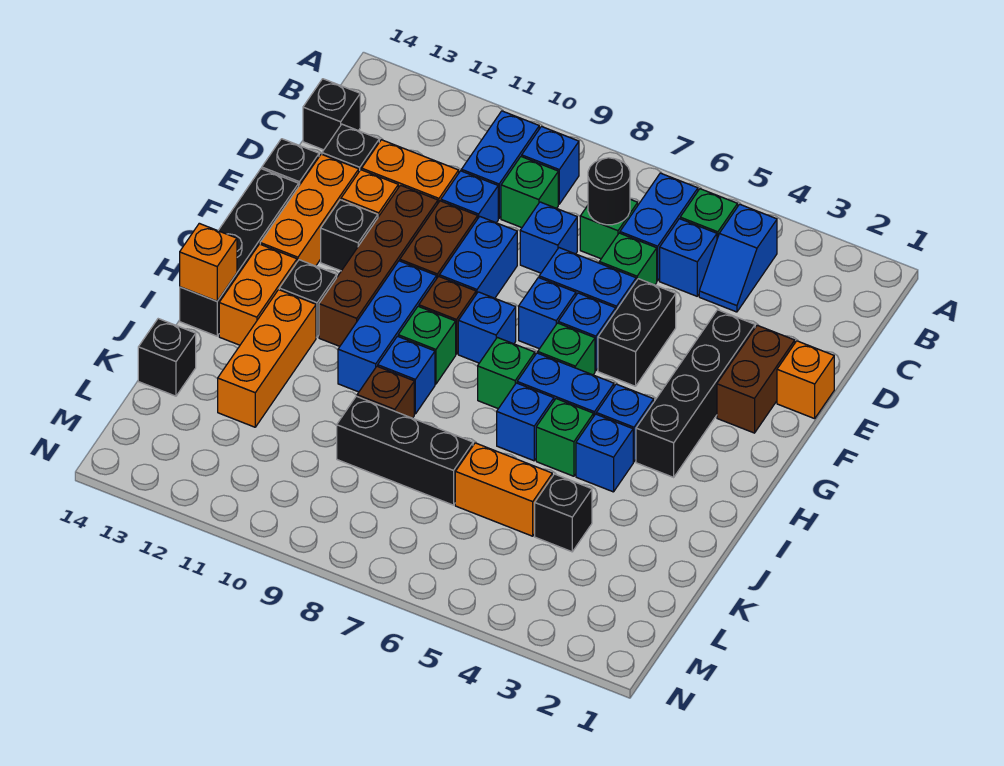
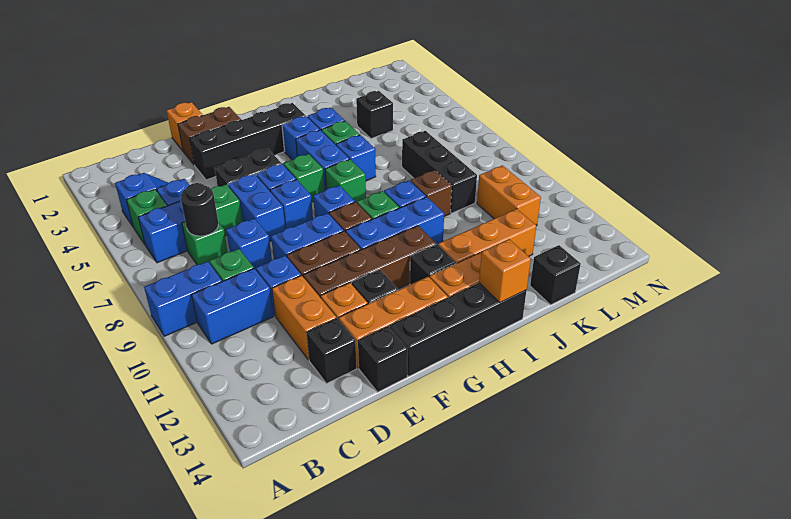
blue 1x1 brick [522,127,579,204] -> blue 1x2 brick [144,261,222,336]
black 1x1 brick [303,79,360,150] -> none
orange 1x2 brick [455,443,552,536] -> orange 1x2 brick moved to [477,166,541,226]

